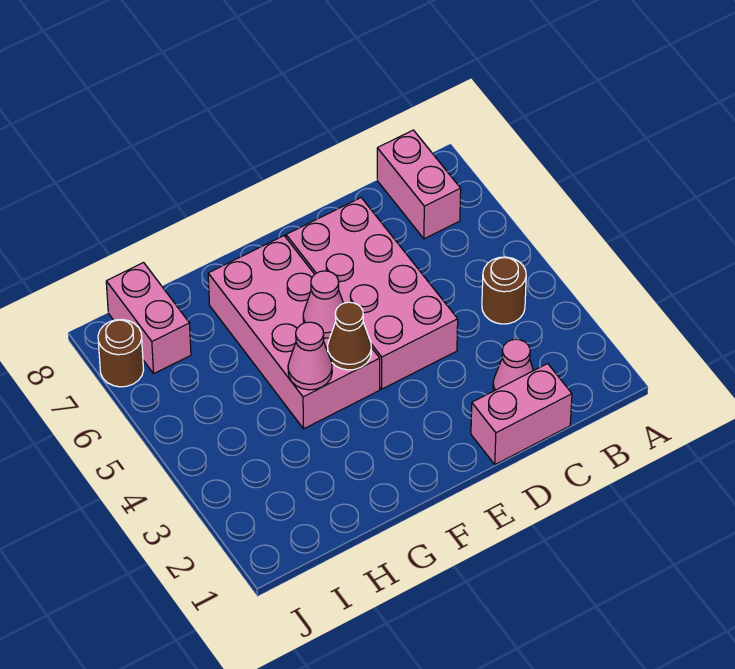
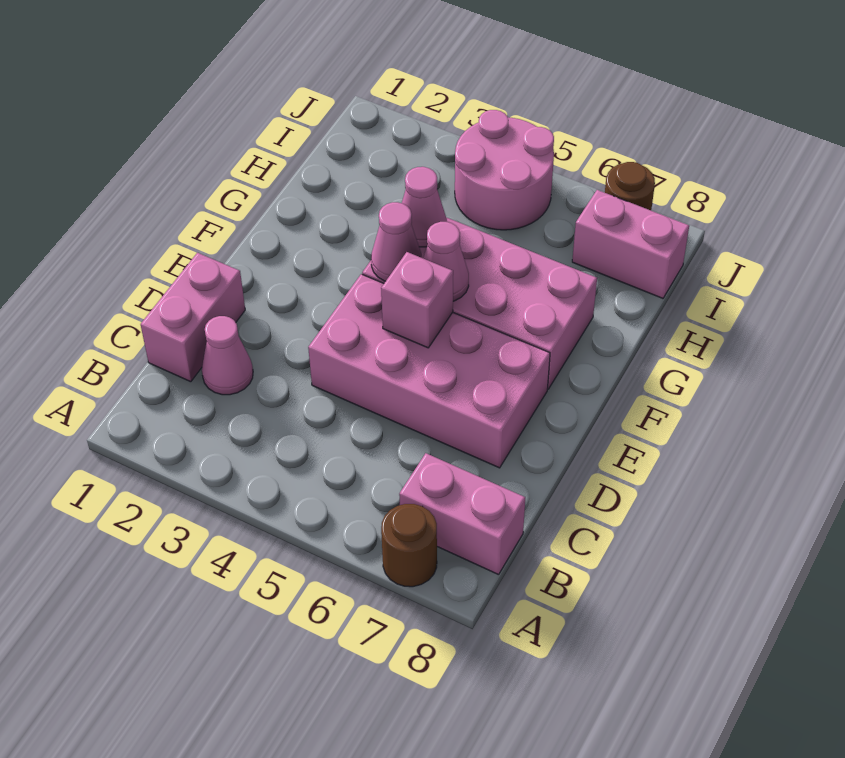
brown 1x1 round brick [482,257,526,324] -> brown 1x1 round brick moved to [381,504,437,587]
none -> pink 1x1 brick [381,252,453,348]
brown 1x1 cone [328,302,371,370] -> pink 1x1 cone [371,202,422,281]
none -> pink 2x2 round brick [455,110,554,230]

